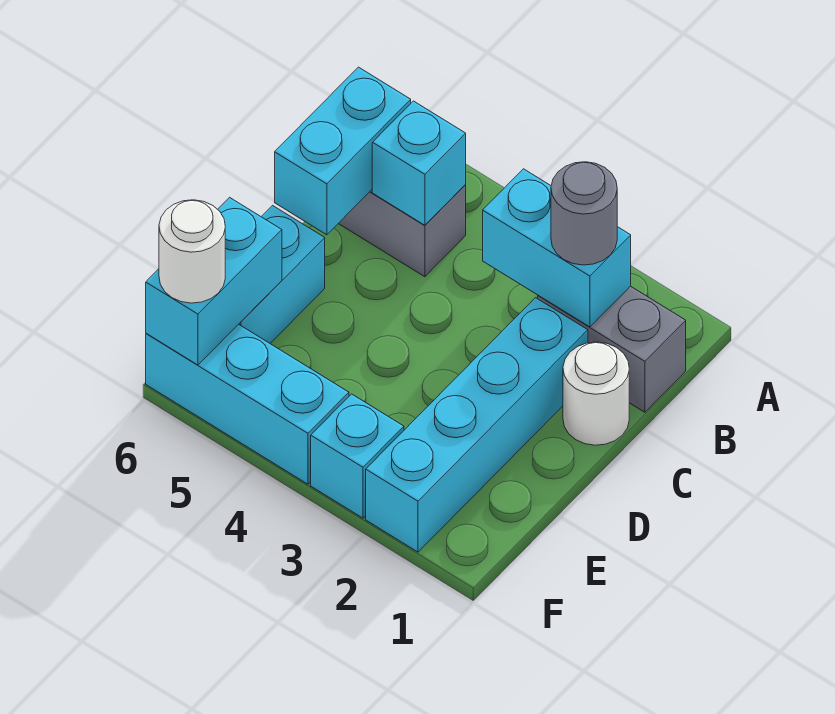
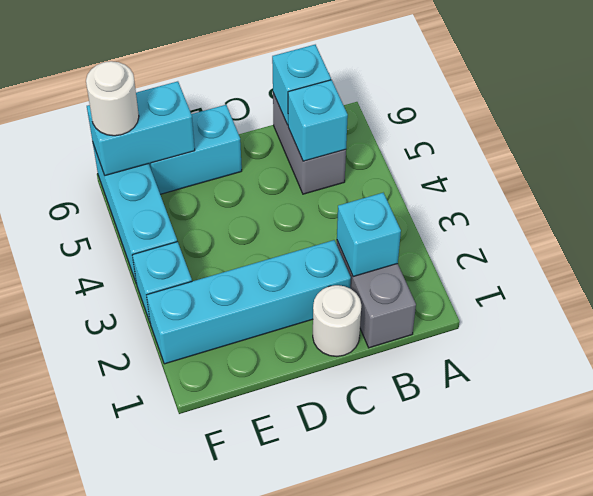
cyan 1x2 brick [483,169,631,327] -> cyan 1x1 brick [337,193,401,277]
grey 1x1 round brick [551,162,617,265] -> none
cyan 1x2 brick [275,67,411,235] -> cyan 1x1 brick [272,45,331,125]

